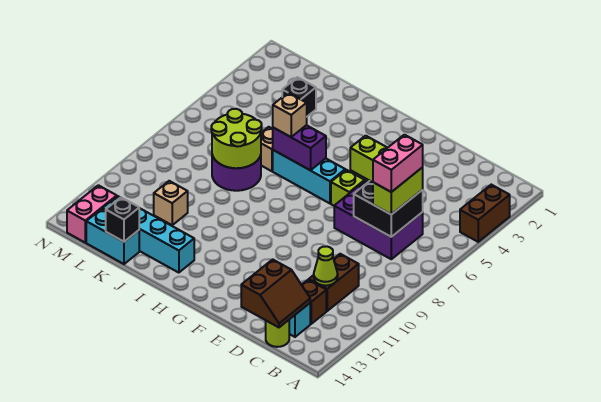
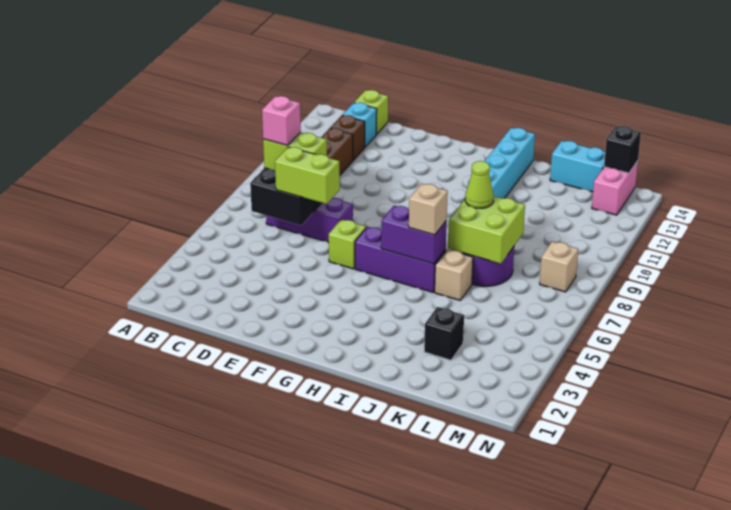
brown 1x2 brick [460,185,510,242] -> none
purple 2x3 brick [334,181,423,259] -> purple 1x3 brick [266,198,353,242]
lime 1x2 brick [373,167,423,215] -> lime 1x2 brick turned to [263,132,327,170]
pink 1x2 brick [373,135,423,192] -> pink 1x1 brick [262,96,301,145]
lime 1x1 cone [314,246,338,286] -> lime 1x1 cone moved to [465,161,494,208]
brown 2x2 slope [241,259,310,327] -> none
lime 1x1 round brick [266,320,289,347] -> lime 1x1 brick [354,90,388,134]
cyan 1x3 brick [273,150,345,203] -> purple 1x3 brick [355,227,446,292]
cyan 1x4 brick [102,196,194,273] -> cyan 1x4 brick turned to [468,128,535,198]
lime 2x2 round brick [211,109,262,168] -> lime 2x2 brick [448,196,525,264]
tan 1x1 brick [154,181,188,225] -> tan 1x1 brick moved to [540,242,578,292]
black 1x1 brick [106,197,139,242] -> black 1x1 brick moved to [604,126,641,173]

